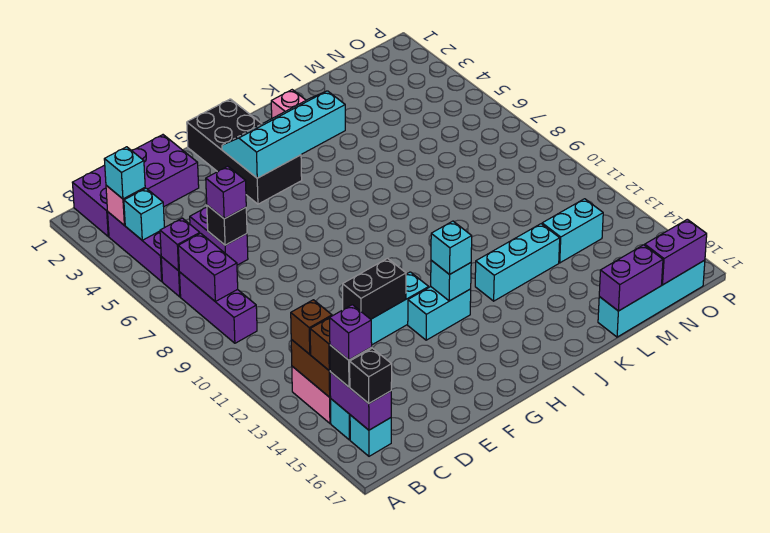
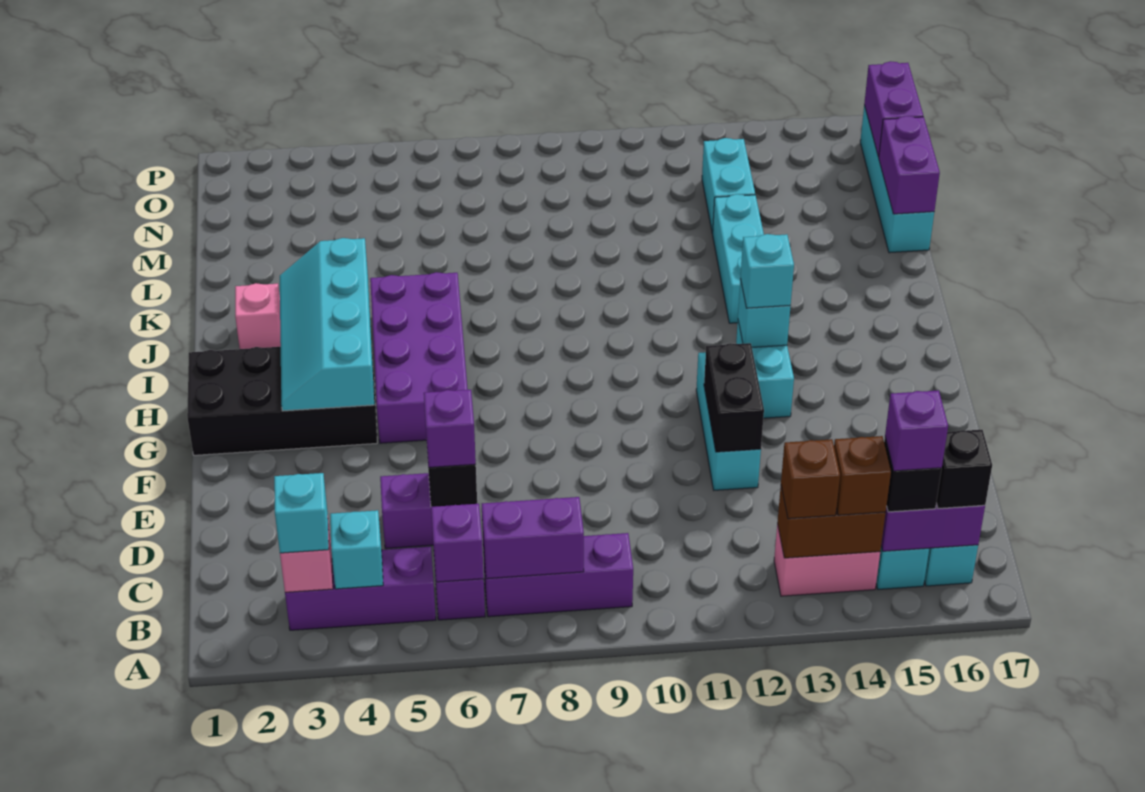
purple 2x4 brick [72,135,199,236] -> purple 2x4 brick moved to [370,272,468,443]

